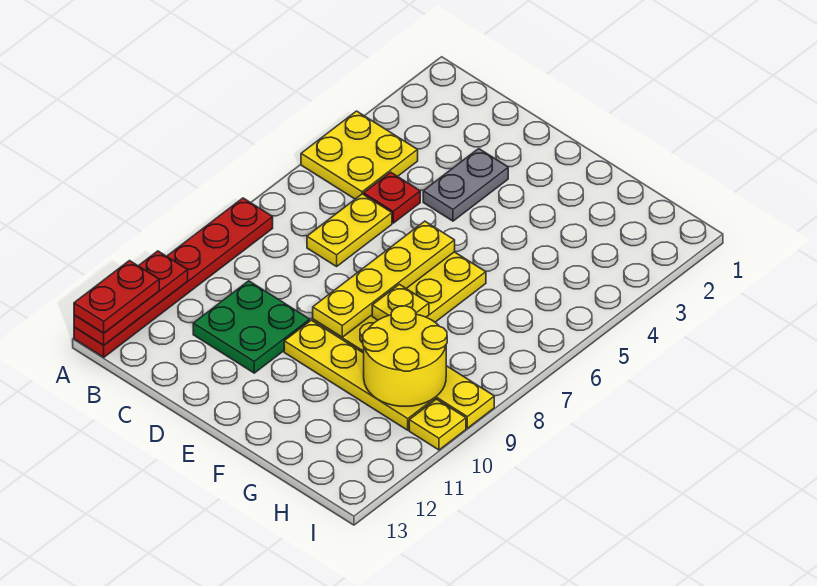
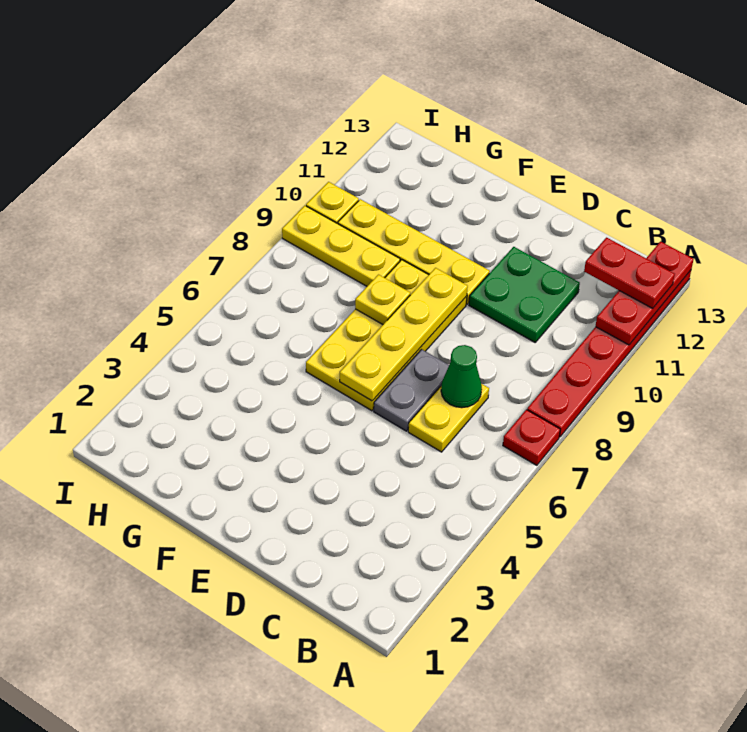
yellow 2x2 plate [301,111,418,199] -> none
red 1x2 plate [74,261,159,333] -> red 1x2 plate turned to [584,237,675,308]
red 1x1 plate [364,172,420,223] -> red 1x1 plate moved to [503,410,560,465]
none -> green 1x1 cone [441,345,482,408]
grey 1x2 plate [423,149,508,221] -> grey 1x2 plate moved to [374,349,449,431]
yellow 2x2 round brick [363,306,447,406] -> none

